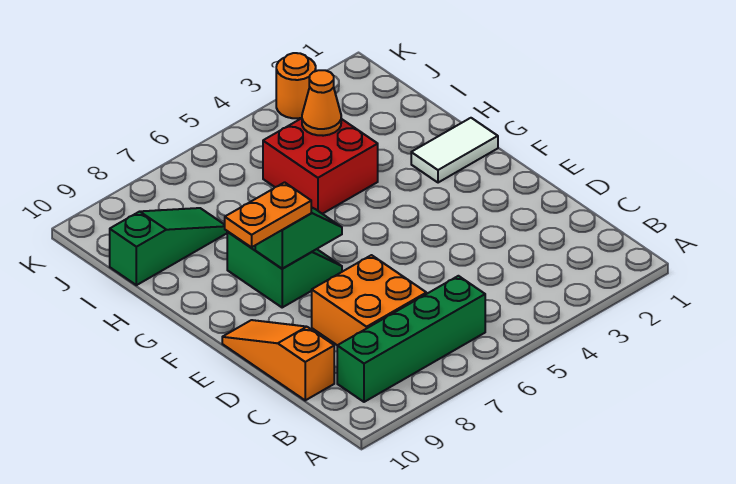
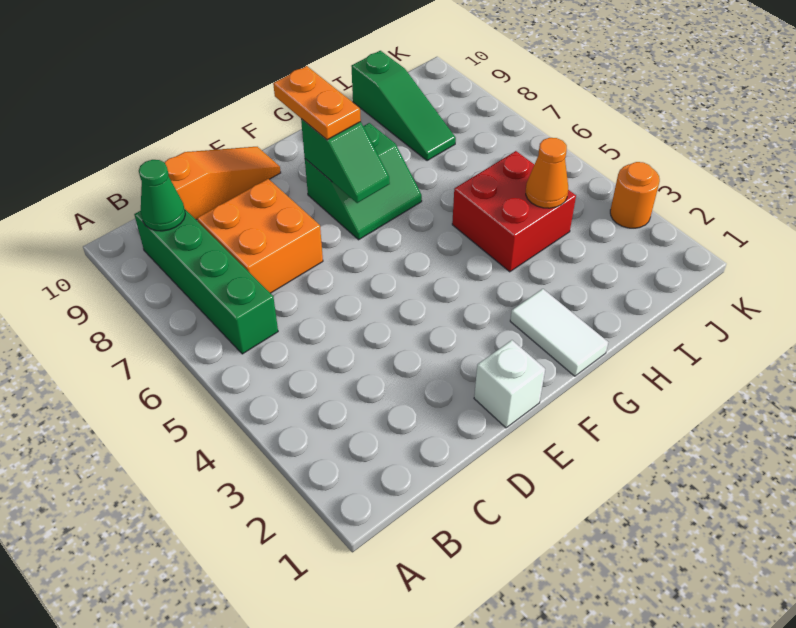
none -> green 1x1 cone [139,160,185,231]
none -> white 1x1 brick [474,340,545,428]

